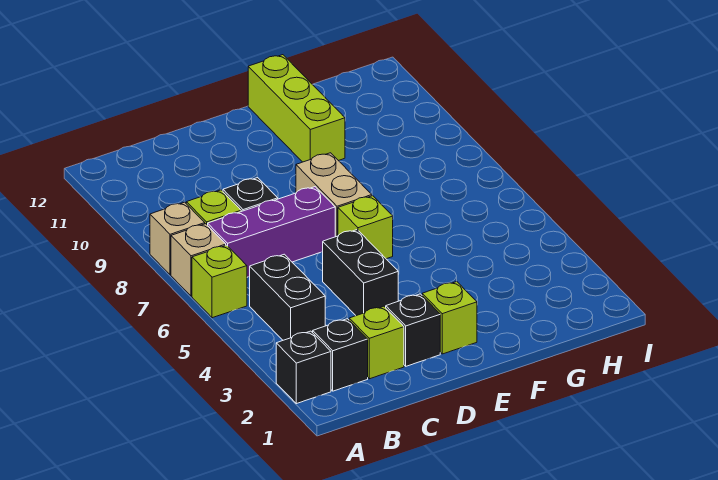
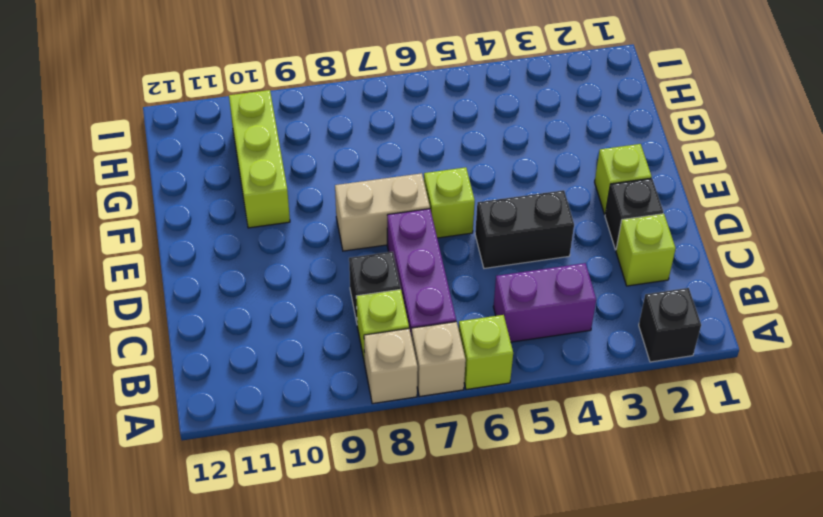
black 1x1 brick [313,319,368,391] -> none
black 1x2 brick [250,254,325,340] -> purple 1x2 brick [493,263,596,342]
lime 1x3 brick [248,55,345,162] -> lime 1x3 brick turned to [229,90,290,228]

